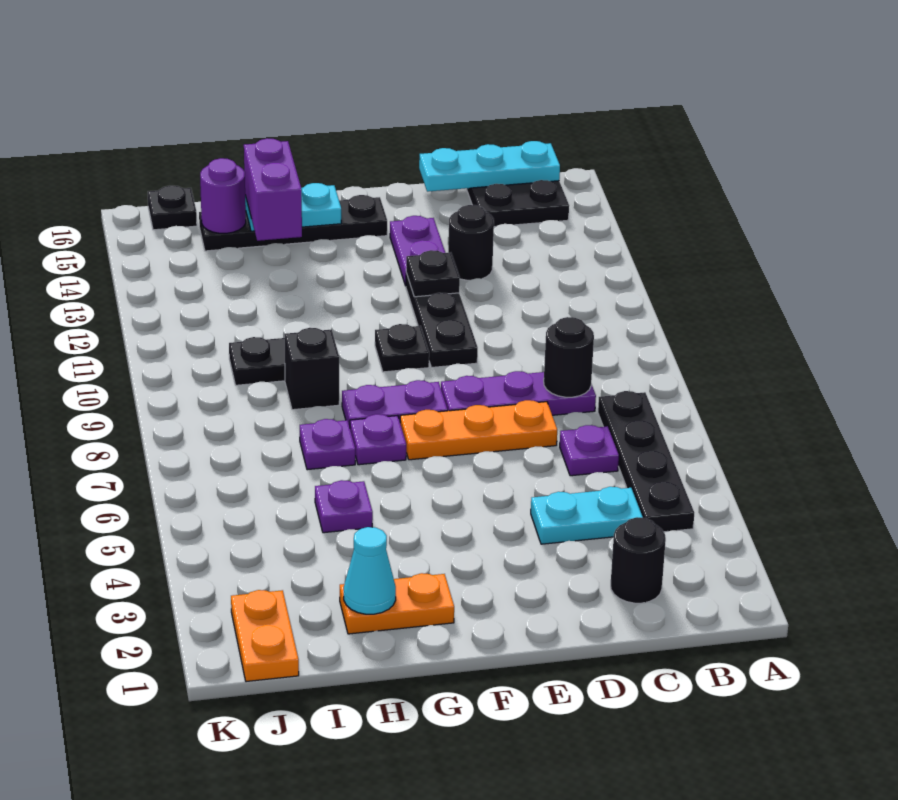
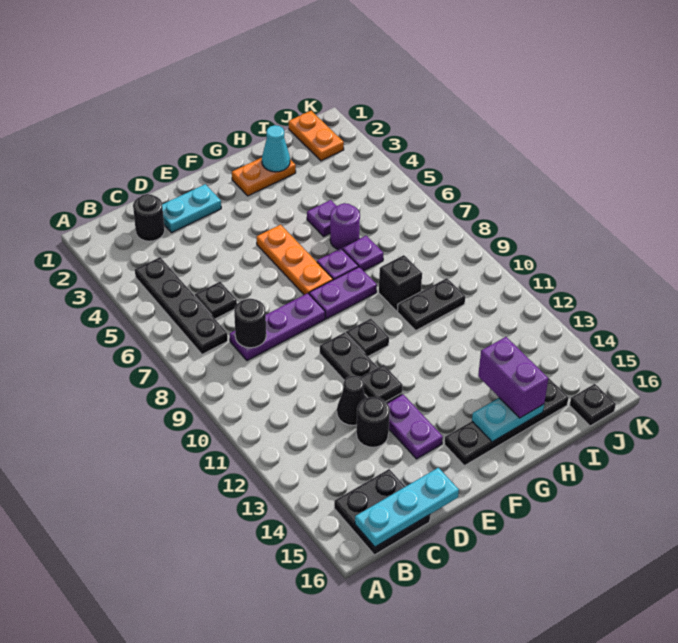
cyan 1x2 plate [531,487,643,544] -> cyan 1x2 plate moved to [162,184,221,233]
purple 1x1 plate [560,425,619,476] -> black 1x1 plate [195,282,237,319]
orange 1x3 plate [400,400,557,460] -> orange 1x3 plate turned to [257,225,333,295]
none -> black 1x1 cone [337,376,366,425]
purple 1x1 round brick [200,158,246,233] -> purple 1x1 round brick moved to [330,203,360,249]

